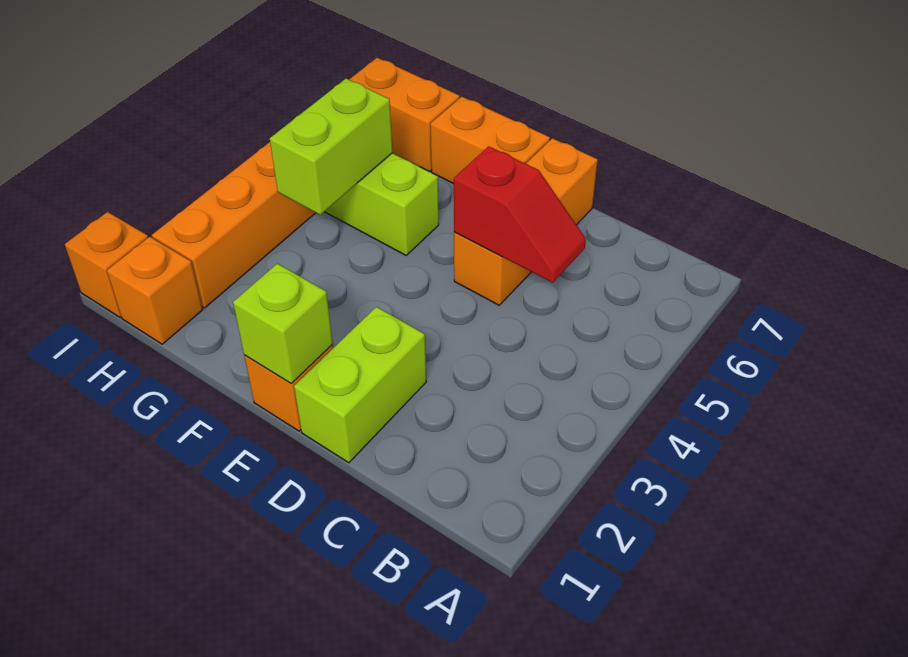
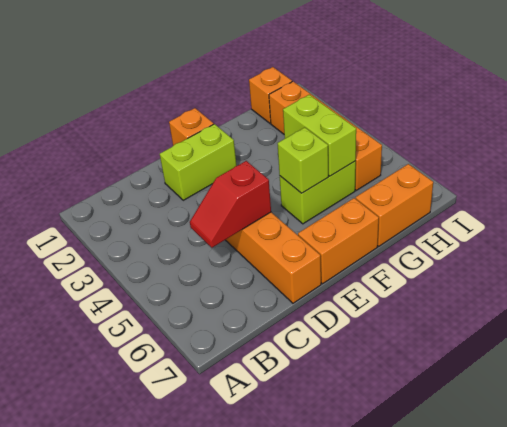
lime 1x2 brick [294,307,426,463] -> lime 1x2 brick turned to [160,124,237,200]
lime 1x1 brick [233,264,333,383] -> lime 1x1 brick moved to [277,127,328,193]
orange 1x1 brick [65,212,148,317] -> none

